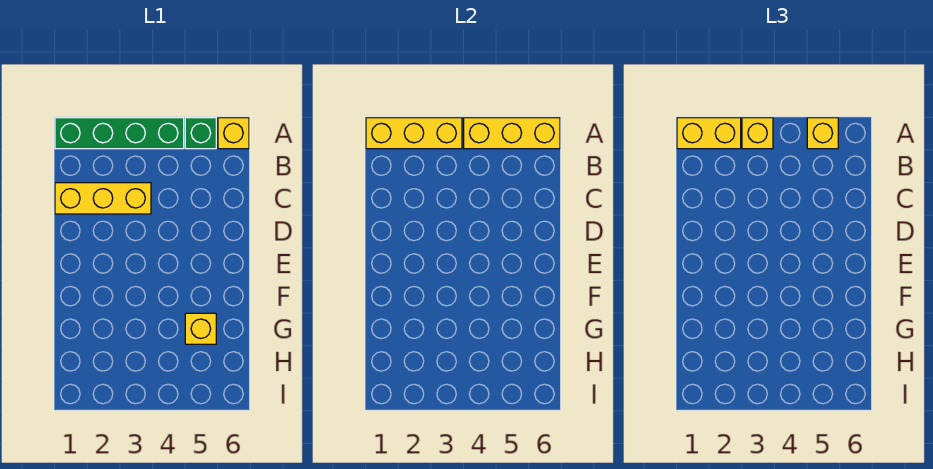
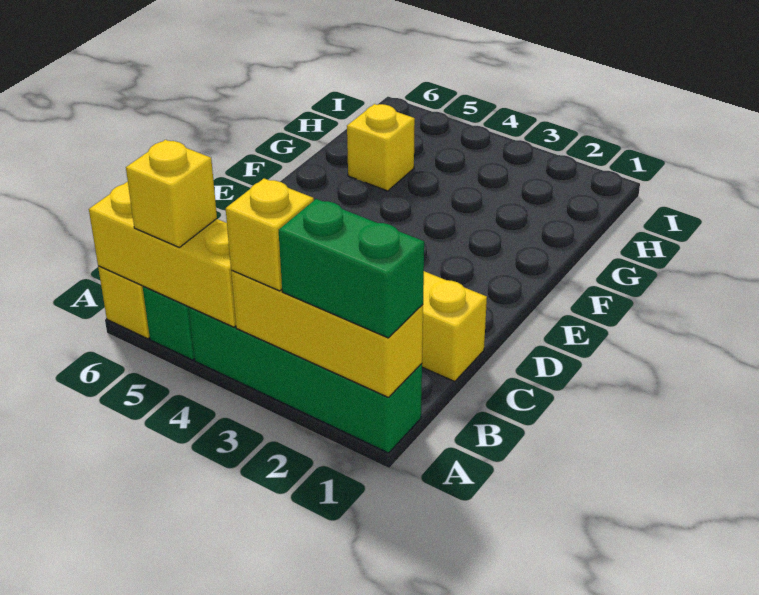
yellow 1x2 brick [677,118,741,149] -> green 1x2 brick [279,199,424,338]

